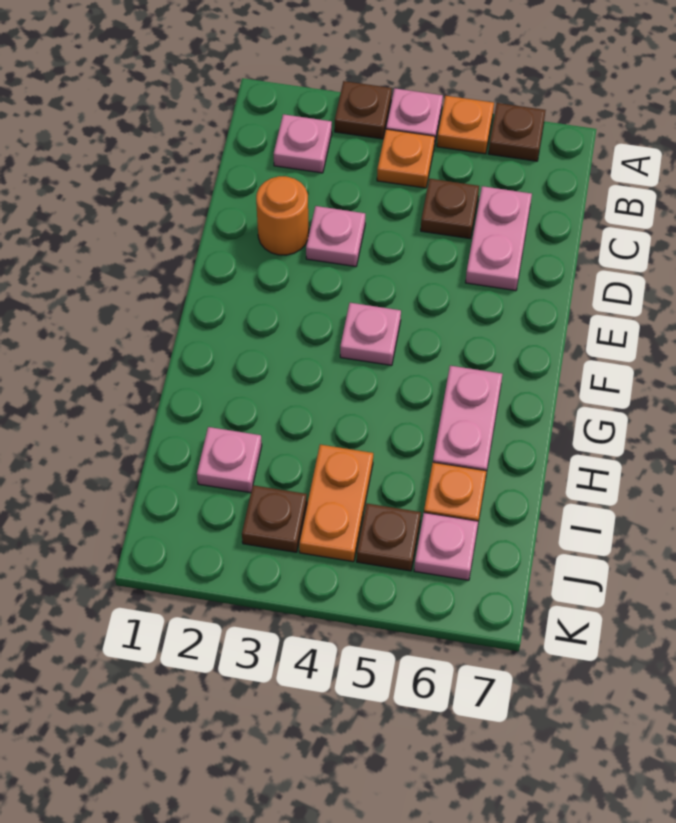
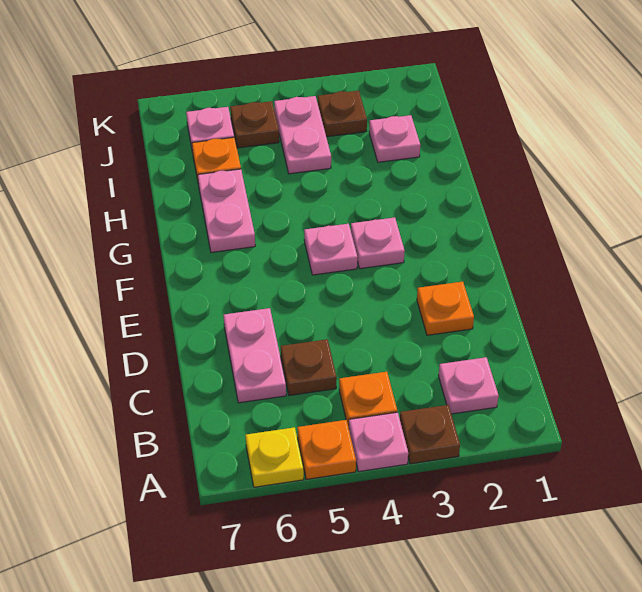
brown 1x1 plate [488,103,546,161] -> yellow 1x1 plate [246,427,304,487]
orange 1x1 round brick [256,176,309,255] -> orange 1x1 plate [417,282,474,335]
pink 1x1 plate [306,206,365,267] -> pink 1x1 plate moved to [351,217,405,269]
orange 1x2 plate [299,445,373,562] -> pink 1x2 plate [274,96,331,174]

